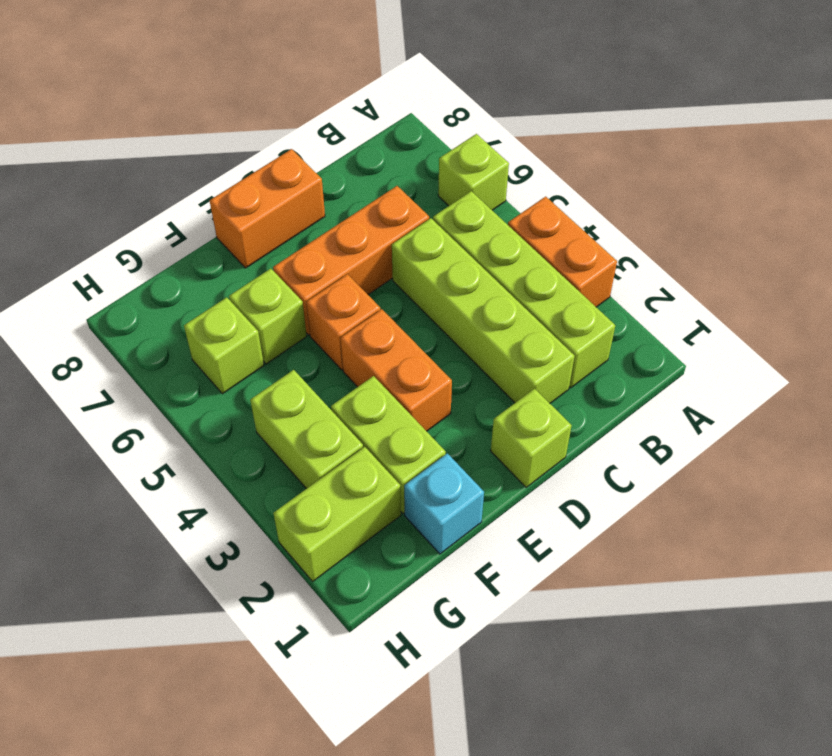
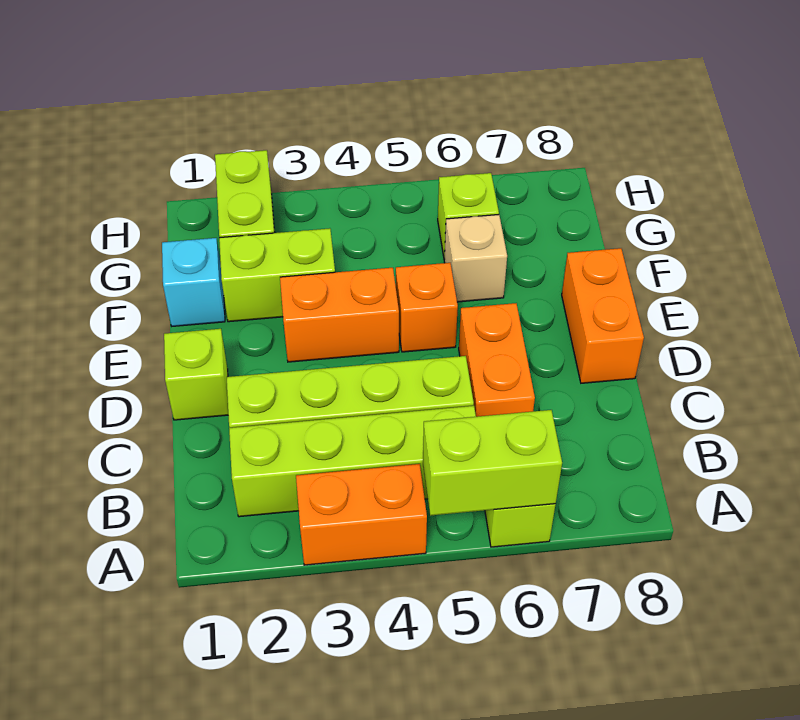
orange 1x3 brick [273,186,429,335] -> orange 1x2 brick [459,303,535,417]
lime 1x1 brick [229,269,307,364] -> tan 1x1 brick [444,215,507,302]
lime 1x2 brick [250,370,363,489] -> lime 1x2 brick moved to [423,410,562,516]

